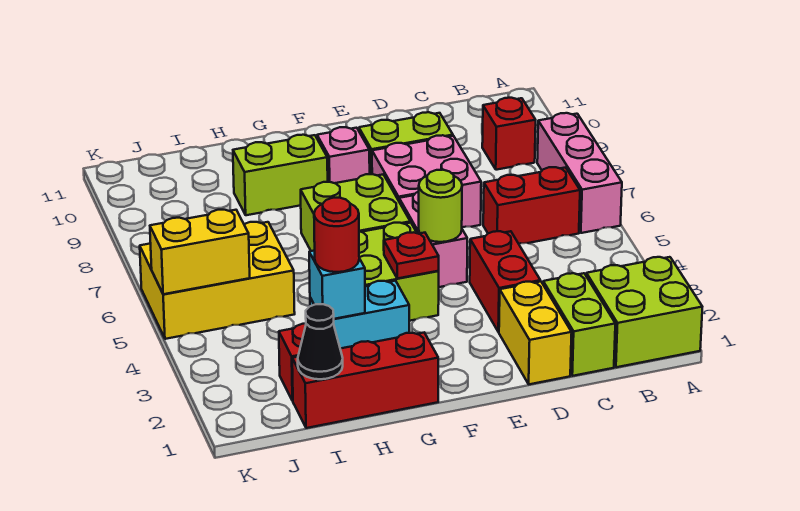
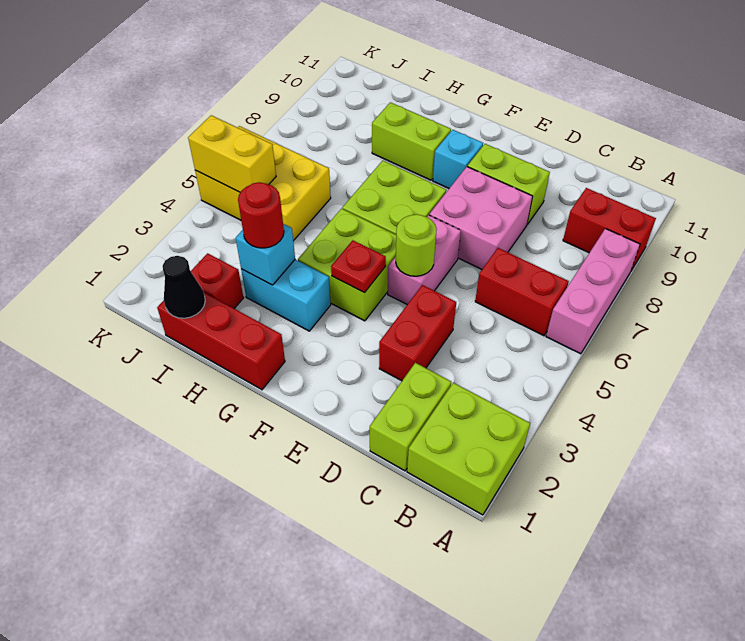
red 1x1 brick [482,98,536,170] -> red 1x2 brick [563,188,656,270]
yellow 1x2 brick [499,281,572,384] -> none
pink 1x1 brick [317,127,370,183] -> cyan 1x1 brick [433,130,483,188]

